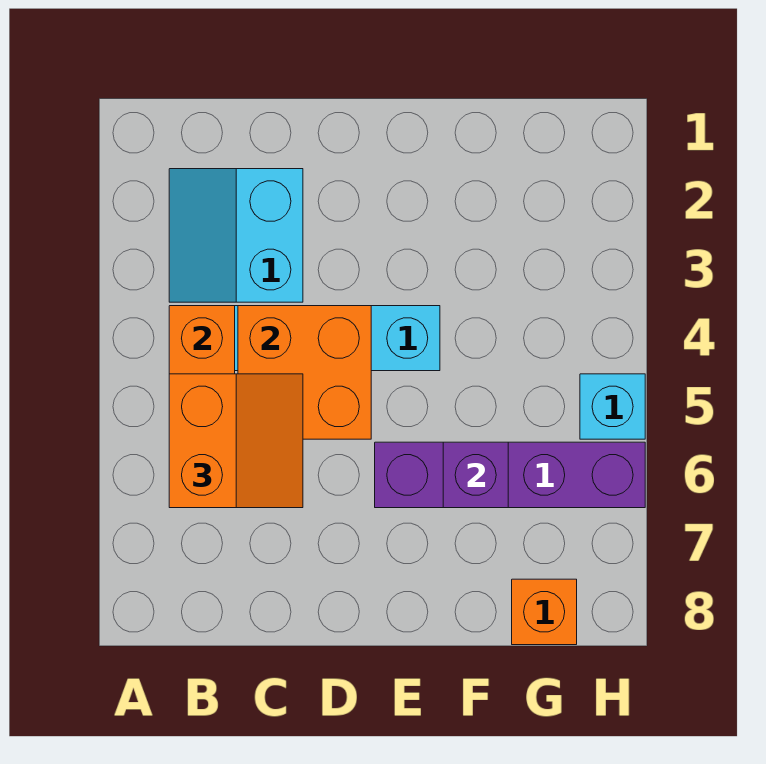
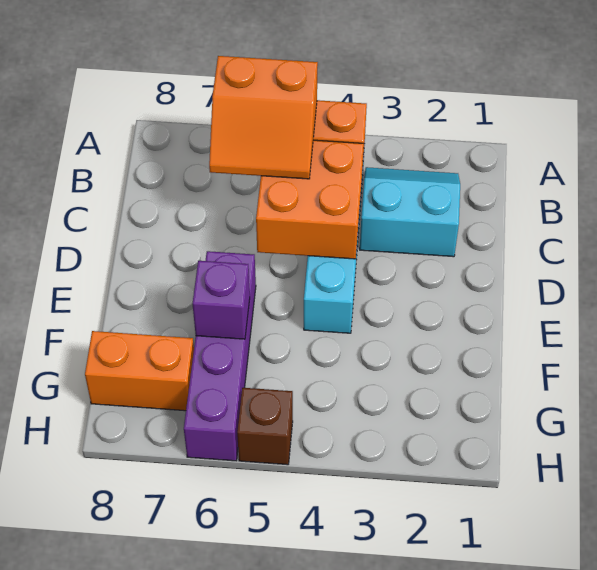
orange 1x1 brick [512,579,577,645] -> orange 1x2 brick [85,331,194,411]
cyan 1x1 brick [580,374,645,439] -> brown 1x1 brick [237,388,293,465]

